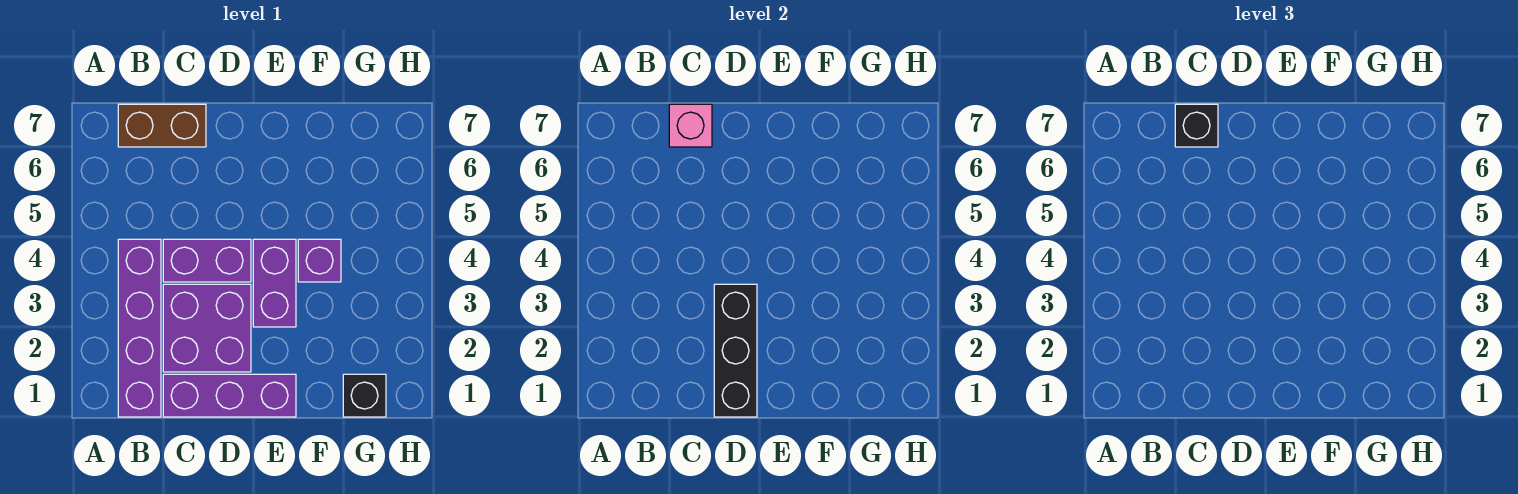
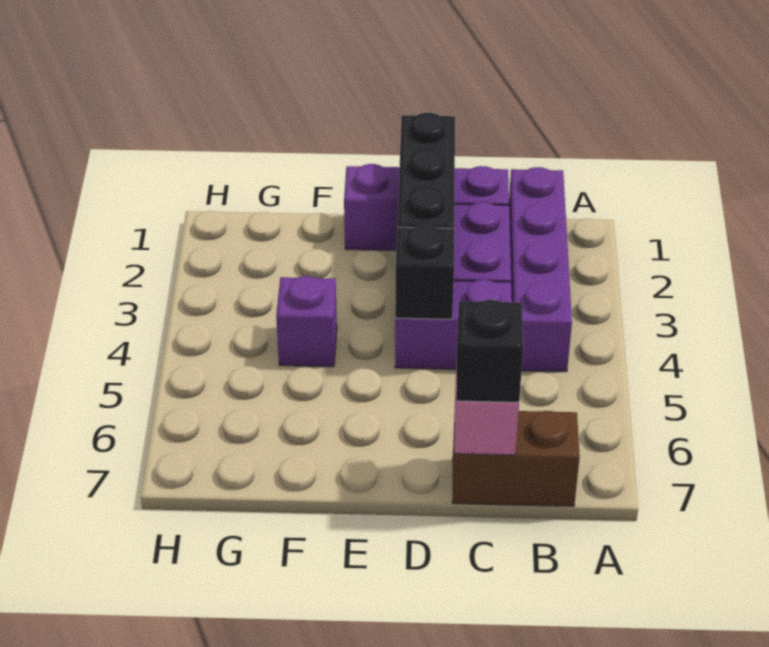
purple 1x2 brick [253,239,296,327] -> none
black 1x1 brick [343,374,386,417] -> black 1x1 brick moved to [395,225,454,319]

